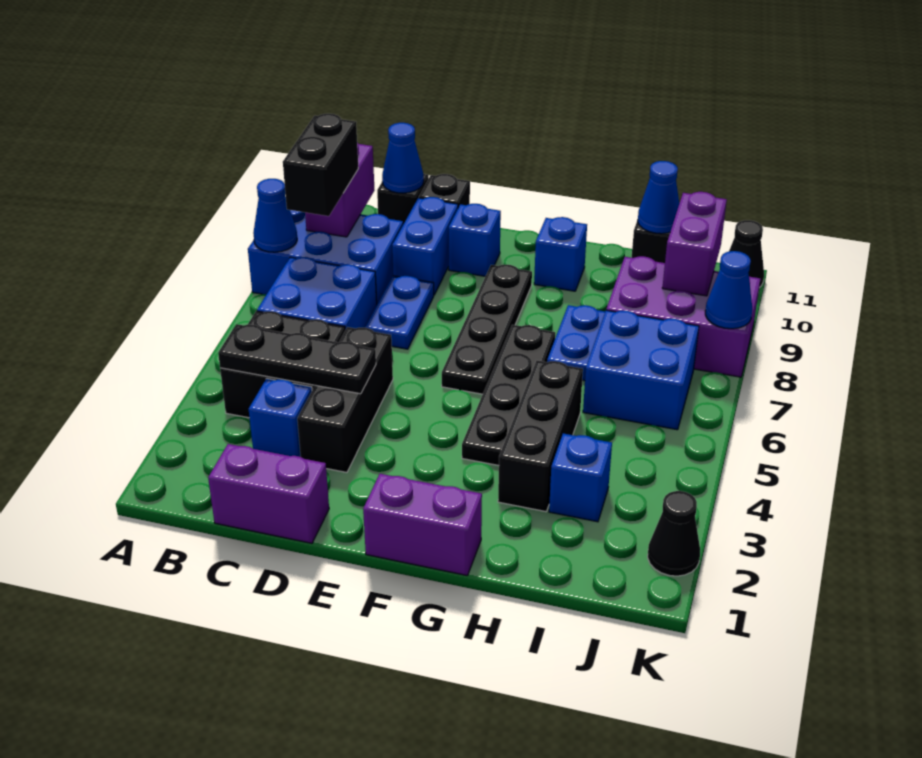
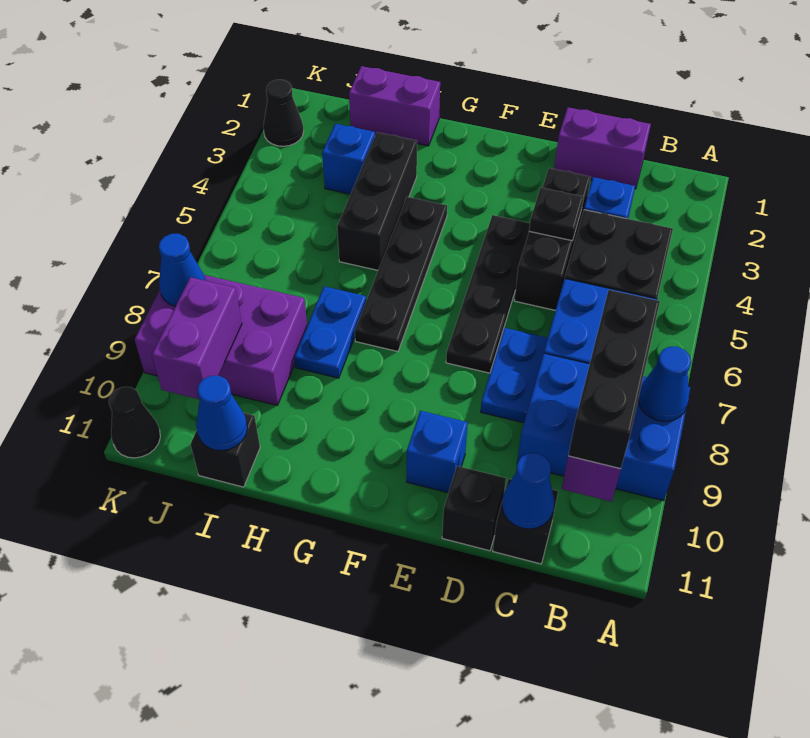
black 1x3 plate [218,324,376,394] -> black 1x1 plate [529,188,583,241]
black 1x2 brick [283,114,358,216] -> black 1x3 brick [568,290,660,469]
blue 1x2 brick [392,197,458,295] -> none
purple 1x2 brick [363,474,482,575] -> purple 1x2 brick moved to [349,66,440,146]
black 1x4 plate [442,265,532,394] -> black 1x4 plate moved to [446,215,530,373]
blue 1x1 brick [534,217,587,291] -> none
blue 2x2 brick [583,310,699,430] -> none

